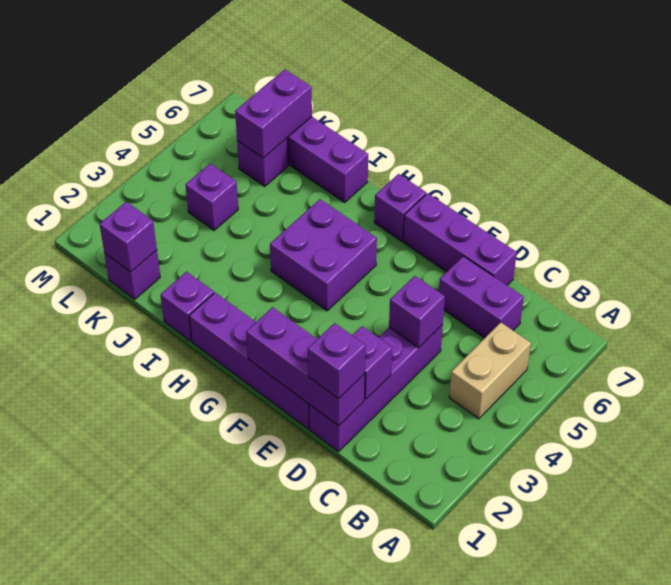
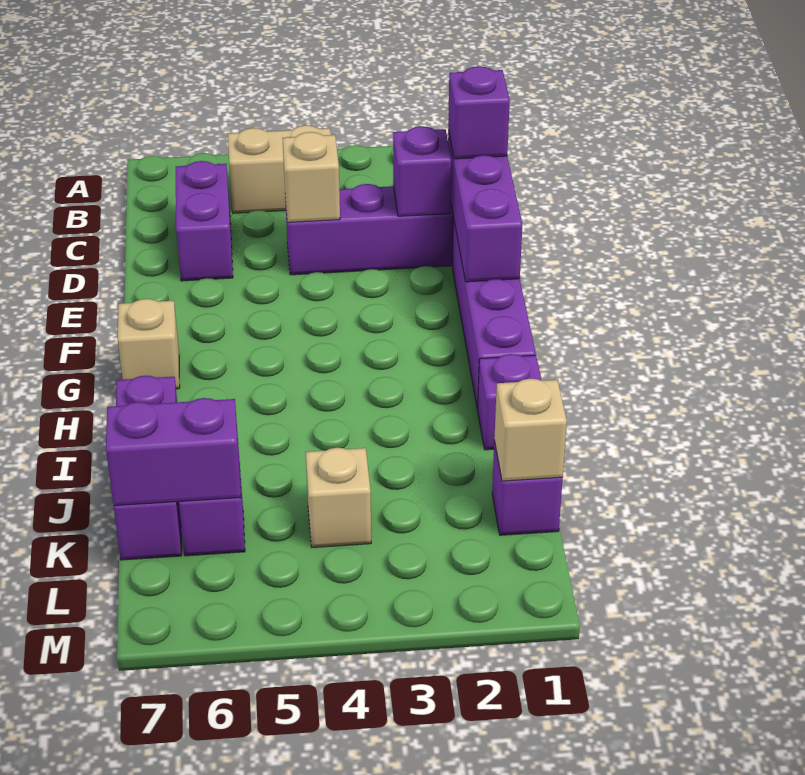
purple 1x1 brick [389,276,445,348] -> tan 1x1 brick [283,132,340,222]
purple 1x3 brick [403,193,517,285] -> none
purple 2x2 brick [270,199,377,311] -> none
purple 1x1 brick [374,174,426,241] -> tan 1x1 brick [118,299,180,389]
purple 1x1 brick [100,202,157,272] -> tan 1x1 brick [494,379,567,481]
purple 1x1 brick [185,163,238,230] -> tan 1x1 brick [306,448,371,547]

